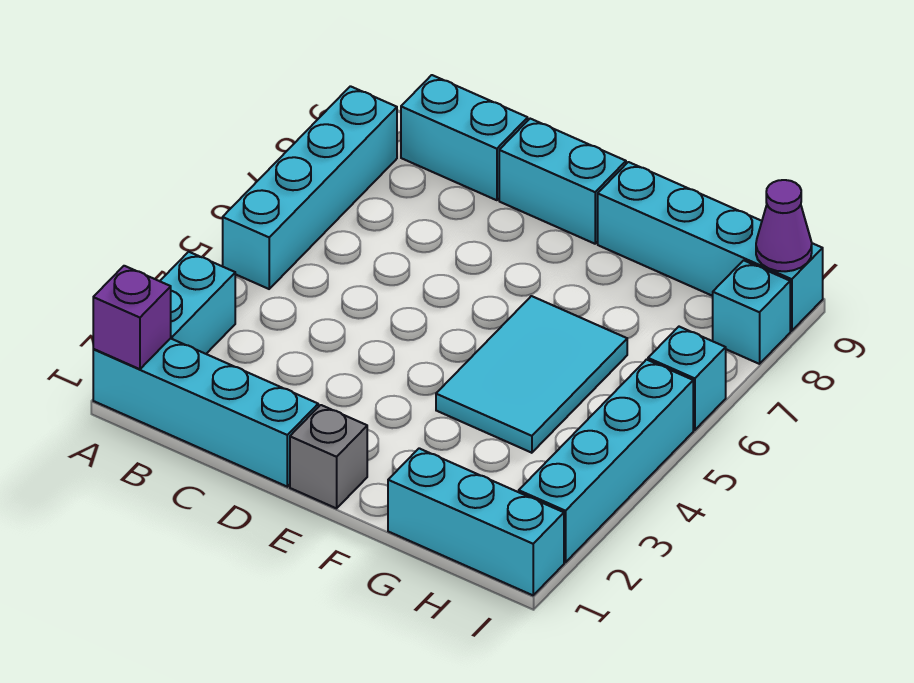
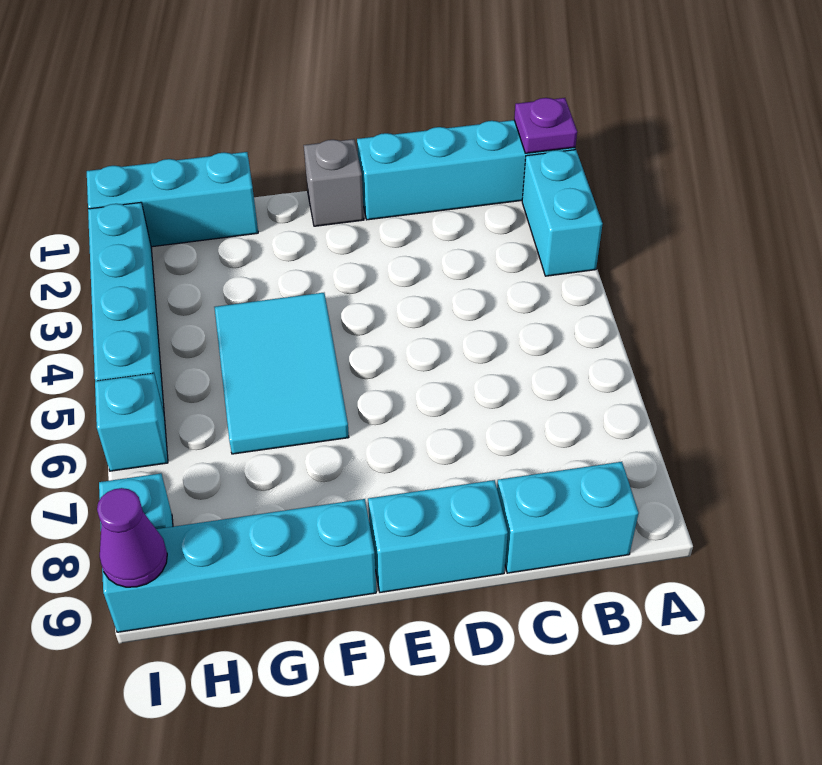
purple 1x1 brick [93,266,171,369] -> purple 1x1 plate [514,98,577,153]
cyan 1x4 brick [223,86,397,289] -> none

